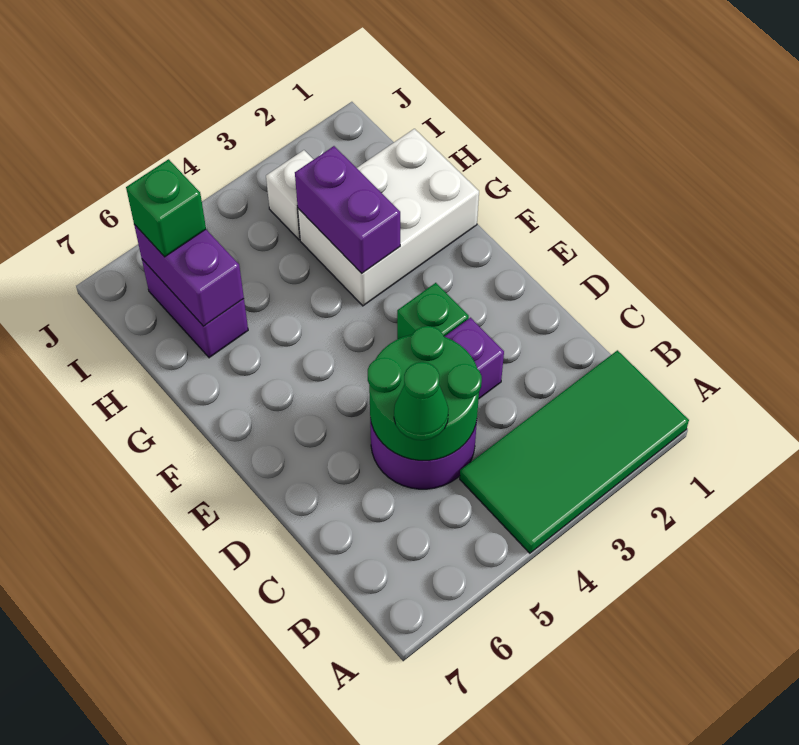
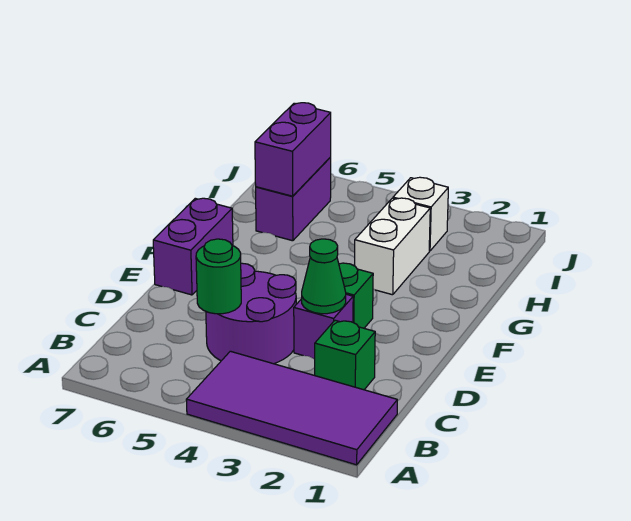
green 2x4 tile [460,350,689,553] -> purple 2x4 tile [186,351,397,465]
green 2x2 round brick [368,326,482,460] -> green 1x1 round brick [196,239,241,314]
green 1x1 cone [394,362,448,440] -> green 1x1 cone moved to [302,239,346,314]
white 2x3 brick [298,129,479,306] -> white 1x2 brick [355,198,430,295]
purple 1x2 brick [295,146,400,273] -> purple 1x2 brick moved to [153,198,233,295]
green 1x1 brick [126,159,206,257] -> green 1x1 brick moved to [315,320,375,390]

